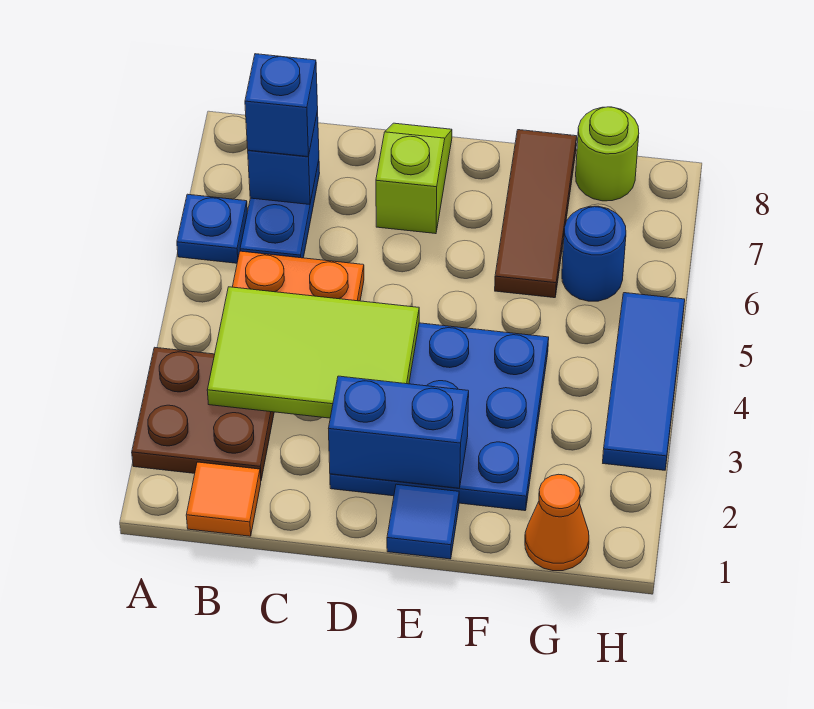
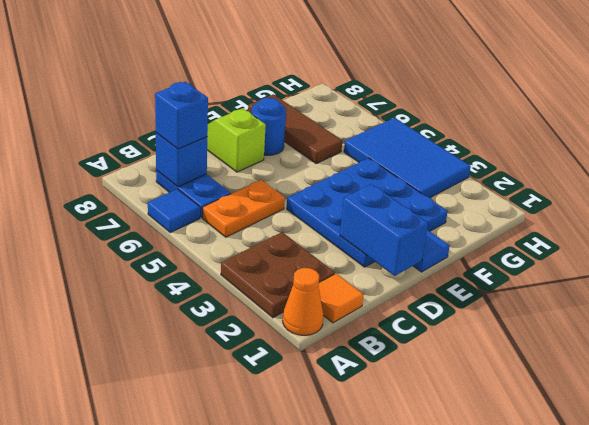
blue 1x1 plate [177,194,247,263] -> blue 1x1 tile [148,189,200,232]
lime 2x3 tile [207,287,419,418] -> none
blue 1x2 brick [329,376,469,488] -> blue 1x2 brick turned to [340,184,428,276]
orange 1x1 cone [525,474,589,571] -> orange 1x1 cone moved to [283,268,324,335]
blue 1x1 round brick [562,206,626,301] -> blue 1x1 round brick moved to [252,98,286,155]
lime 1x1 round brick [576,107,639,201] -> none
blue 1x3 tile [603,293,685,470] -> blue 2x3 tile [344,118,471,198]

